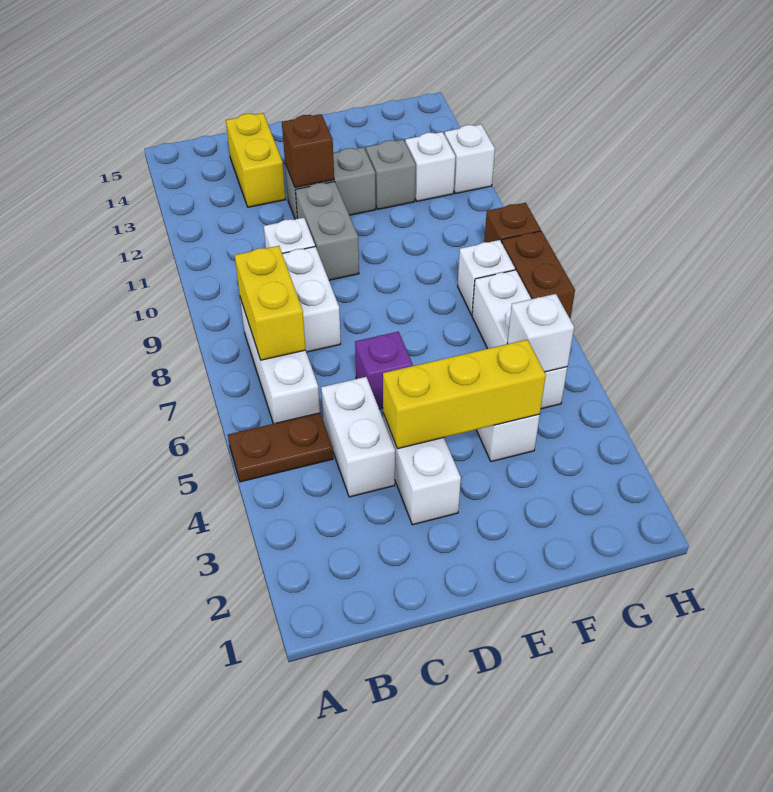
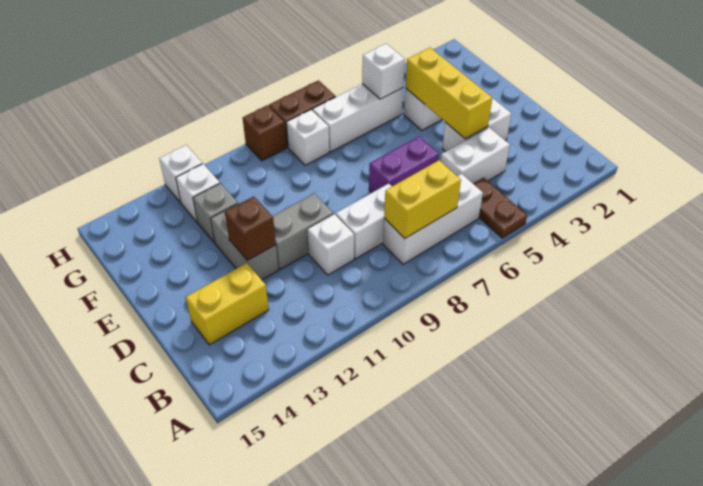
purple 1x1 brick [355,332,413,409] -> purple 1x2 brick [369,136,439,192]

